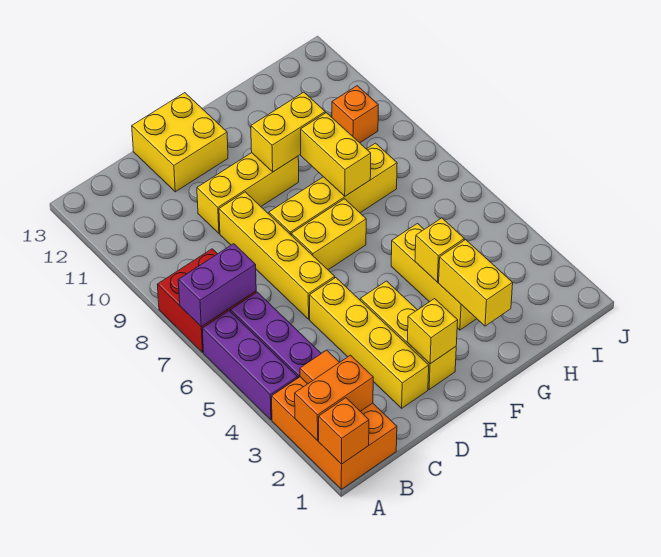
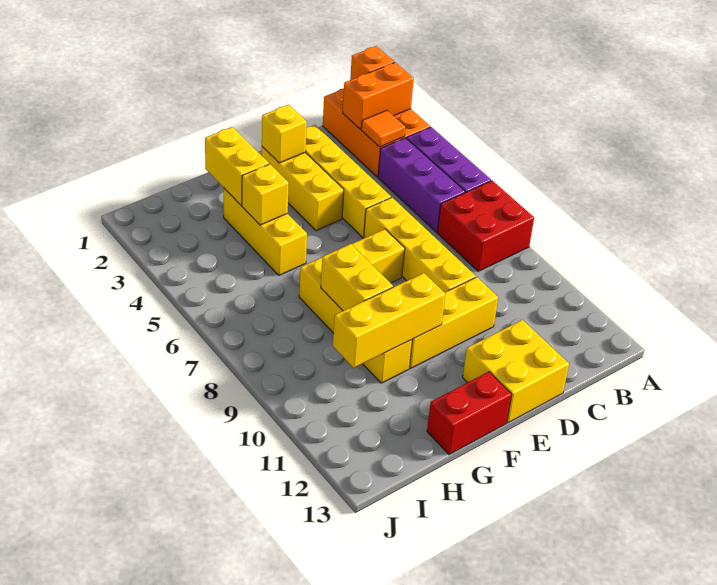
purple 1x2 brick [178,244,256,327] -> none
yellow 1x4 brick [269,143,397,235] -> yellow 1x4 brick turned to [299,258,412,383]
yellow 1x2 brick [251,92,325,172] -> yellow 1x3 brick [333,273,445,368]
none -> red 1x2 brick [427,372,512,455]
orange 1x1 brick [332,86,378,143] -> none

